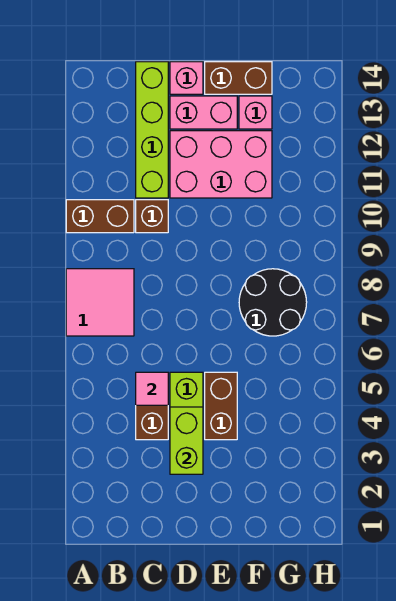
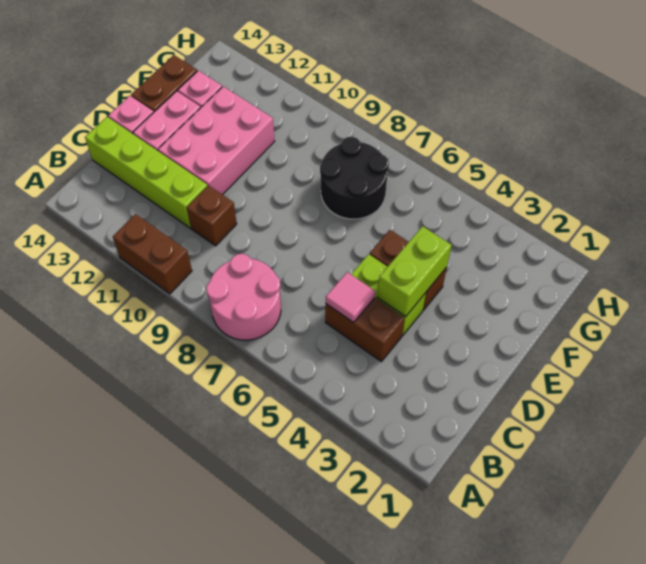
pink 2x2 tile [66,269,134,336] -> pink 2x2 round brick [206,254,281,340]
brown 1x2 brick [66,200,134,233] -> brown 1x2 brick turned to [113,214,192,294]
lime 1x2 brick [170,407,203,474] -> lime 1x2 brick turned to [377,226,452,317]

